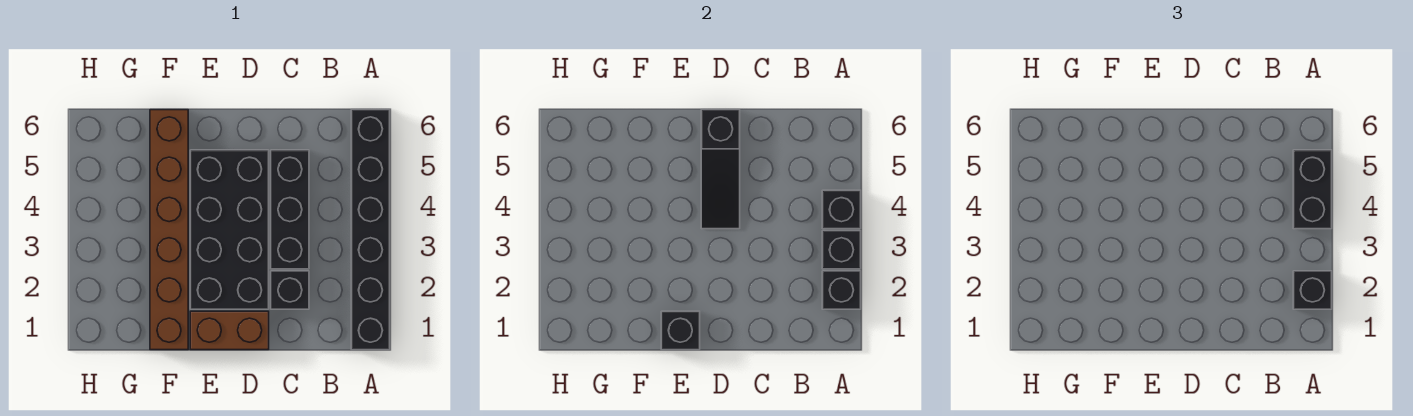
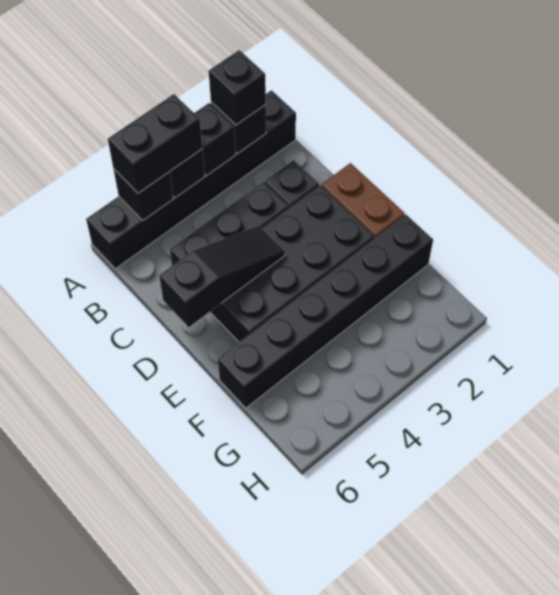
black 1x1 brick [661,311,700,350] -> black 1x1 brick moved to [114,169,173,220]
brown 1x6 brick [150,110,188,350] -> black 1x6 brick [218,215,433,408]

